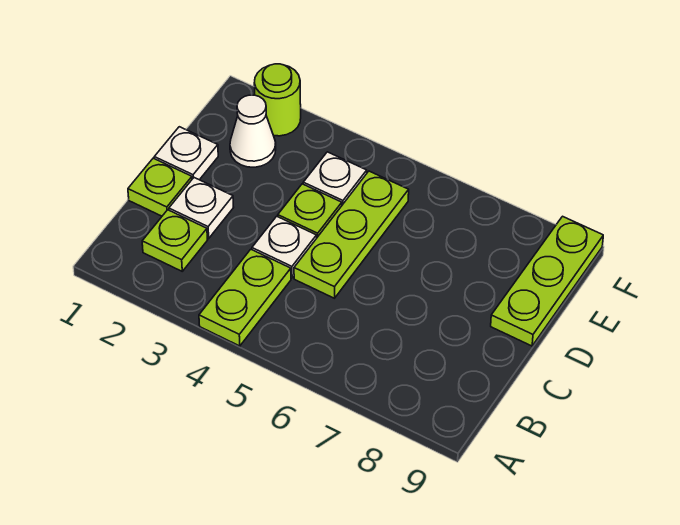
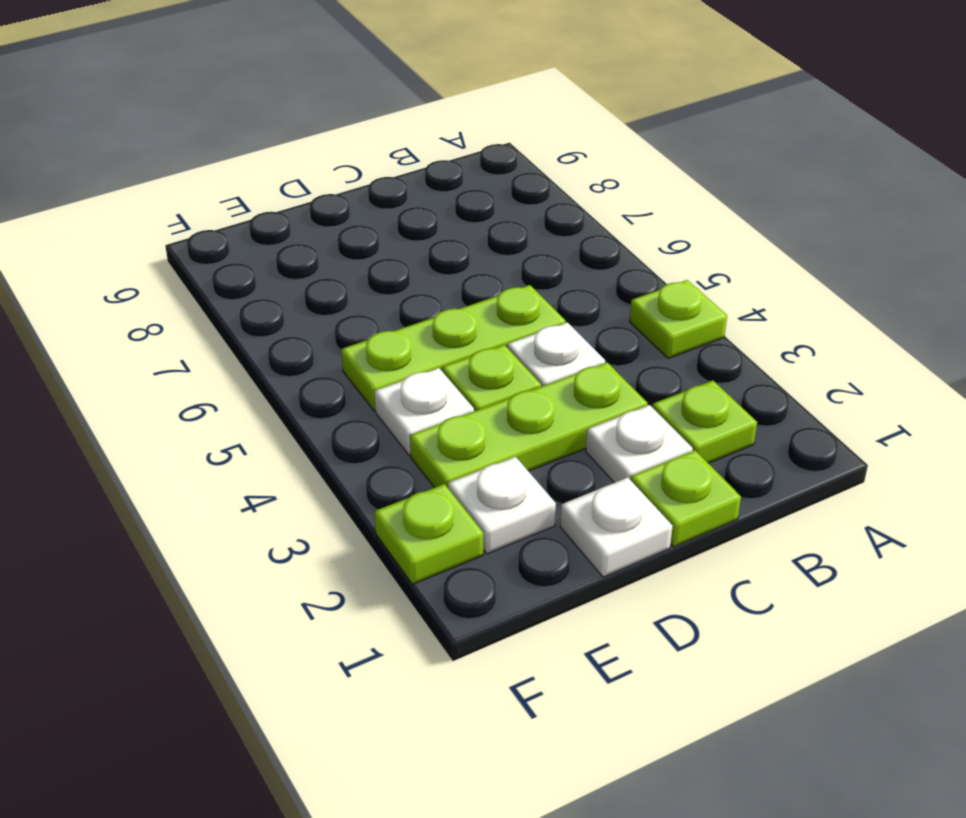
lime 1x2 plate [199,249,291,346] -> lime 1x1 plate [630,280,727,358]
lime 1x3 plate [491,216,603,346] -> lime 1x3 plate moved to [410,362,648,488]
white 1x1 cone [230,95,276,167] -> white 1x1 plate [448,457,556,554]
lime 1x1 round brick [254,64,301,136] -> lime 1x1 plate [374,484,483,584]

